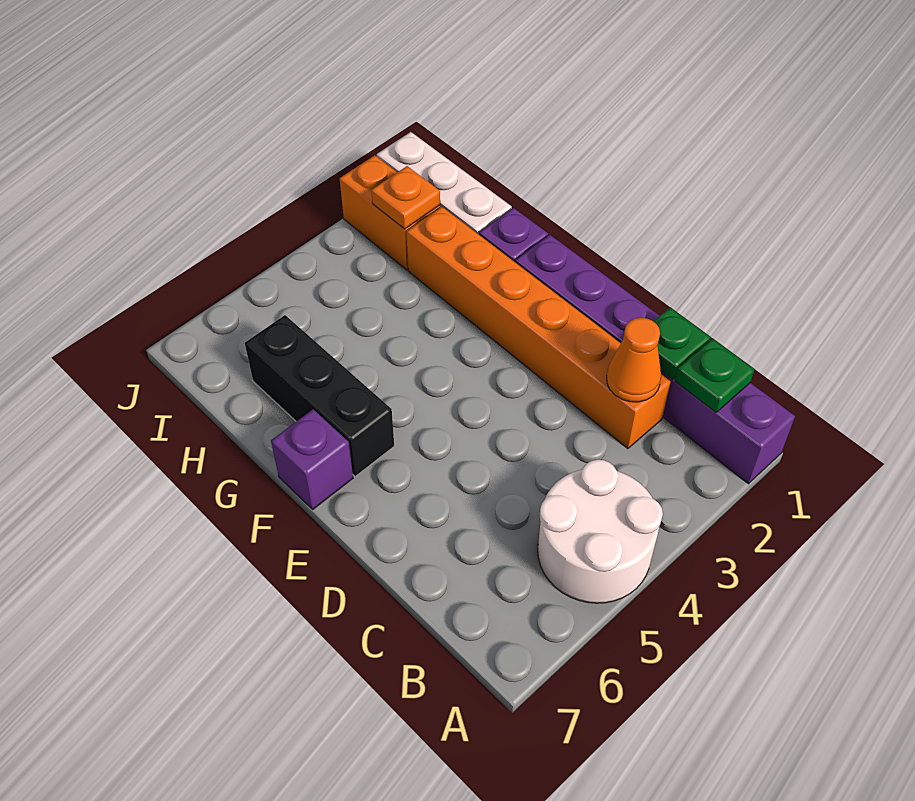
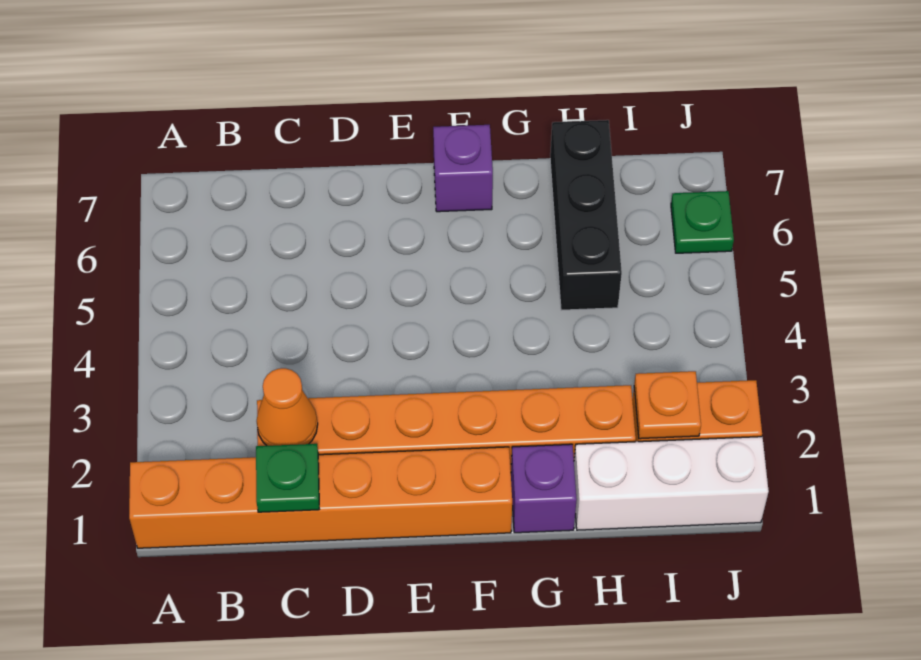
purple 1x6 brick [515,235,795,484] -> orange 1x6 brick [129,447,512,548]
white 2x2 round brick [538,460,663,603] -> none
green 1x1 plate [675,339,754,412] -> green 1x1 plate moved to [671,191,734,253]
black 1x3 brick [245,315,394,476] -> black 1x3 brick turned to [550,120,622,310]

